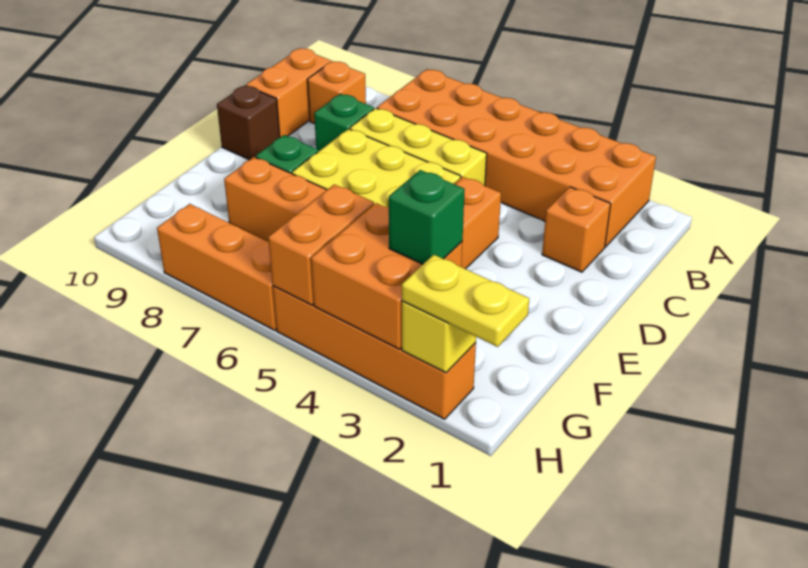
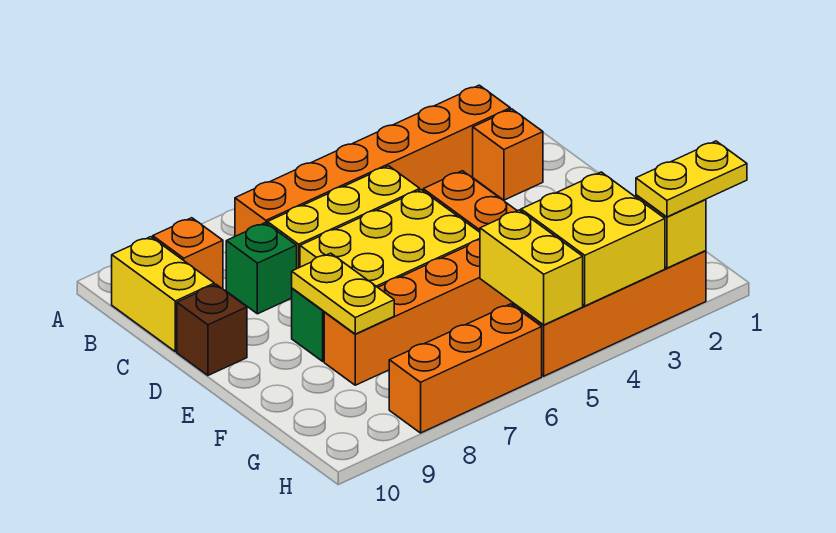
orange 2x6 brick [377,69,656,247] -> orange 1x6 brick [235,85,510,236]
orange 1x2 brick [246,48,331,137] -> yellow 1x2 brick [112,237,214,352]
none -> yellow 1x2 plate [292,253,394,334]
orange 2x2 brick [311,203,462,349] -> yellow 2x2 brick [521,172,665,306]
green 1x1 brick [389,170,465,264] -> none
orange 1x2 brick [268,184,374,305] -> yellow 1x2 brick [480,210,583,325]

